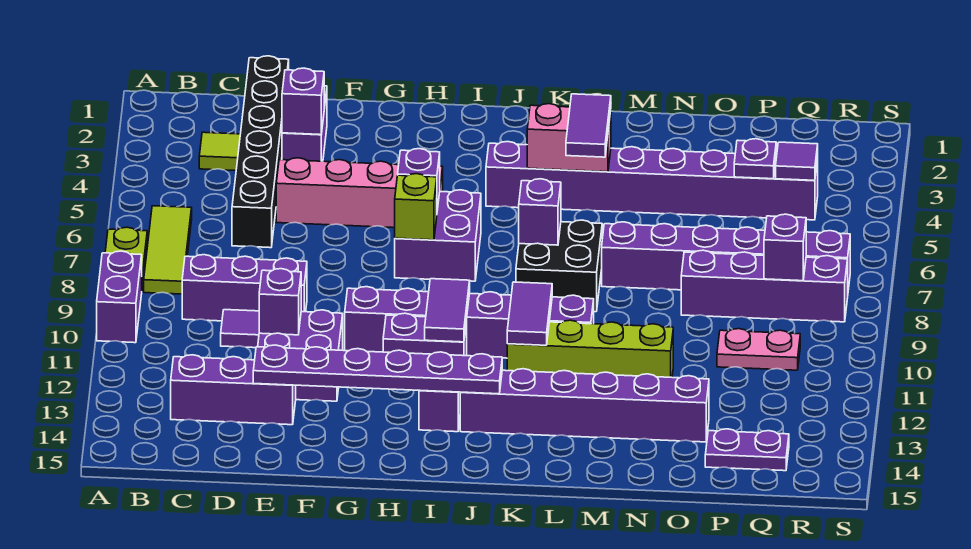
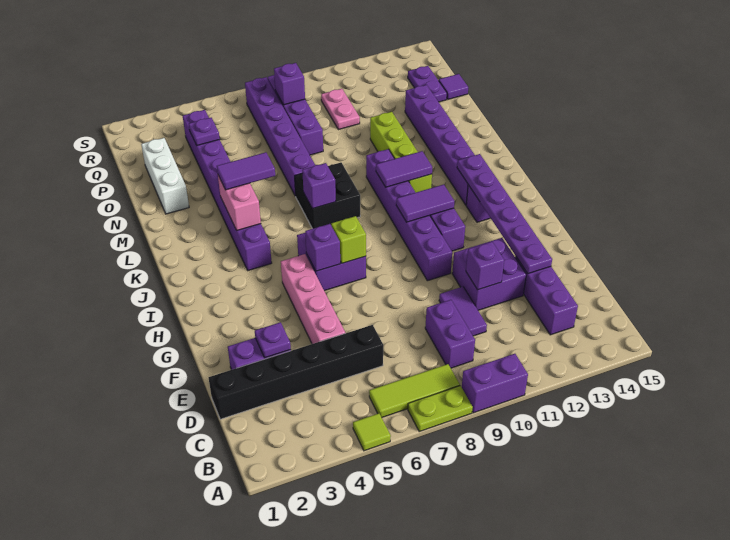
lime 1x1 tile [199,132,240,171] -> lime 1x1 tile moved to [353,413,391,451]
purple 1x3 brick [182,255,307,321] -> purple 1x2 brick [425,300,475,368]
purple 1x1 brick [282,68,324,135] -> purple 1x1 plate [255,322,291,358]
none -> white 1x3 brick [141,138,189,214]
purple 1x1 tile [776,142,818,180] -> purple 1x1 tile moved to [439,74,468,99]

